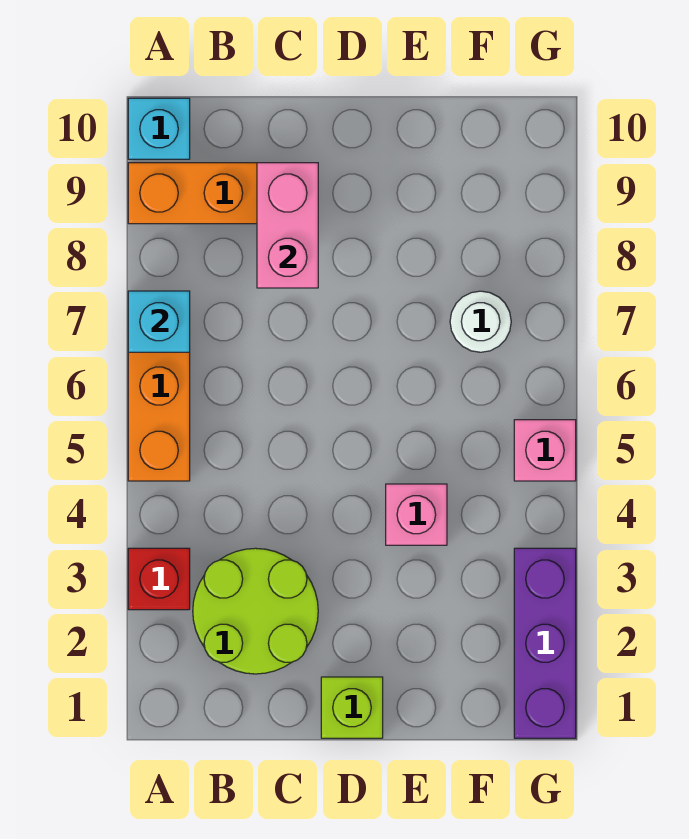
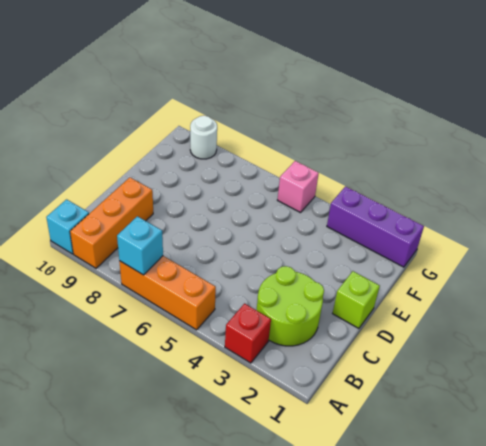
pink 1x2 brick [257,163,318,288] -> none
pink 1x1 brick [386,484,447,545] -> none
white 1x1 round brick [450,291,511,352] -> white 1x1 round brick moved to [190,116,217,159]

